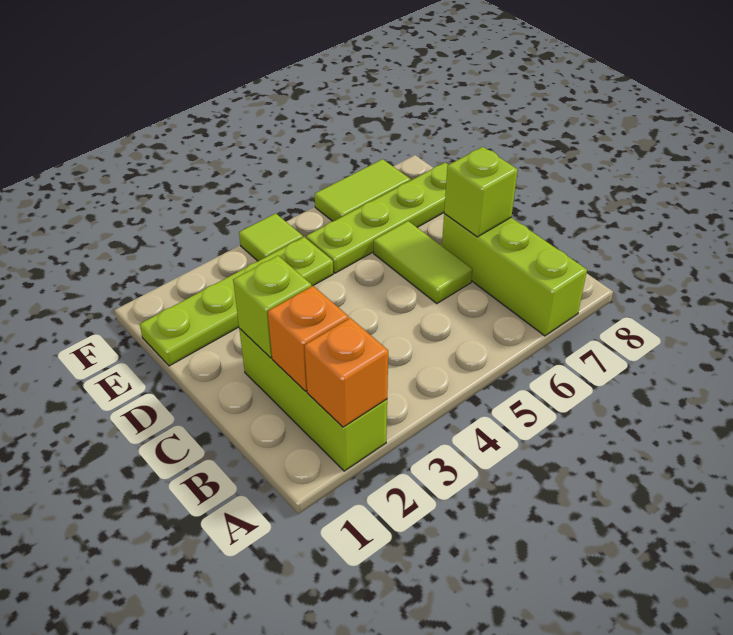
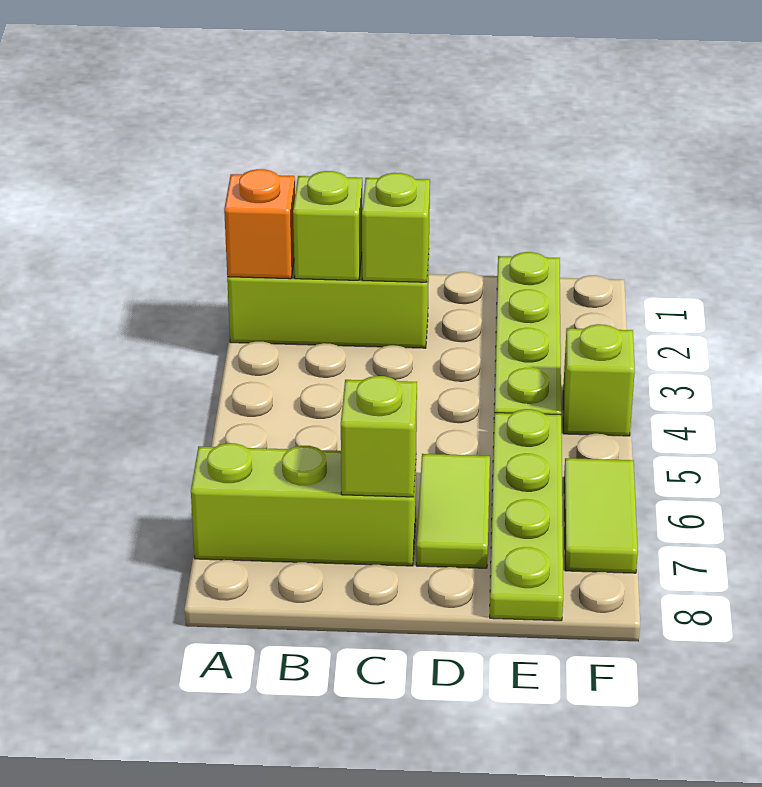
orange 1x1 brick [268,286,349,391] -> lime 1x1 brick [293,171,362,280]
lime 1x2 tile [374,221,472,303] -> lime 1x2 tile turned to [416,454,490,568]
lime 1x1 tile [239,213,303,261] -> lime 1x1 brick [563,324,635,436]

